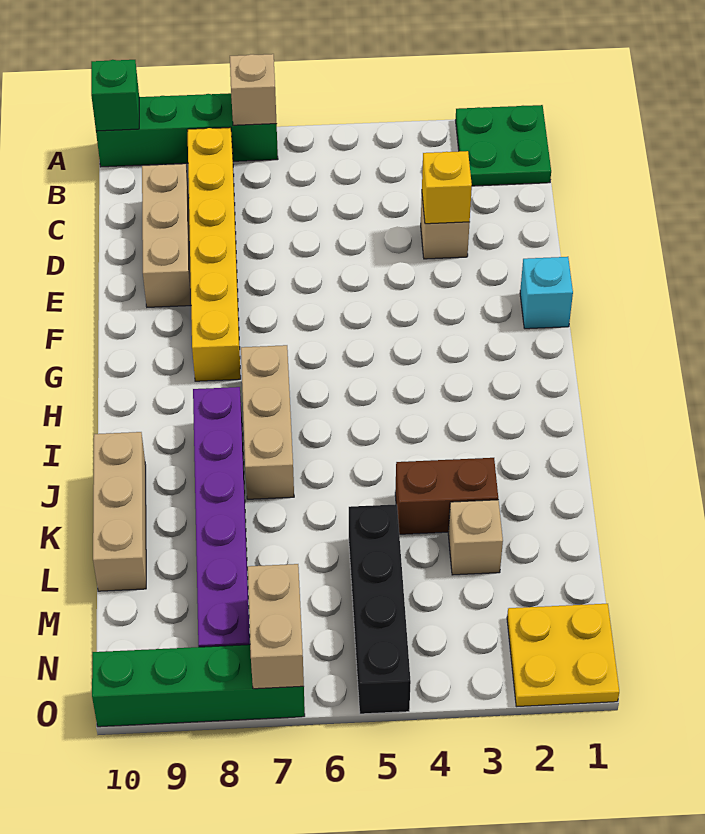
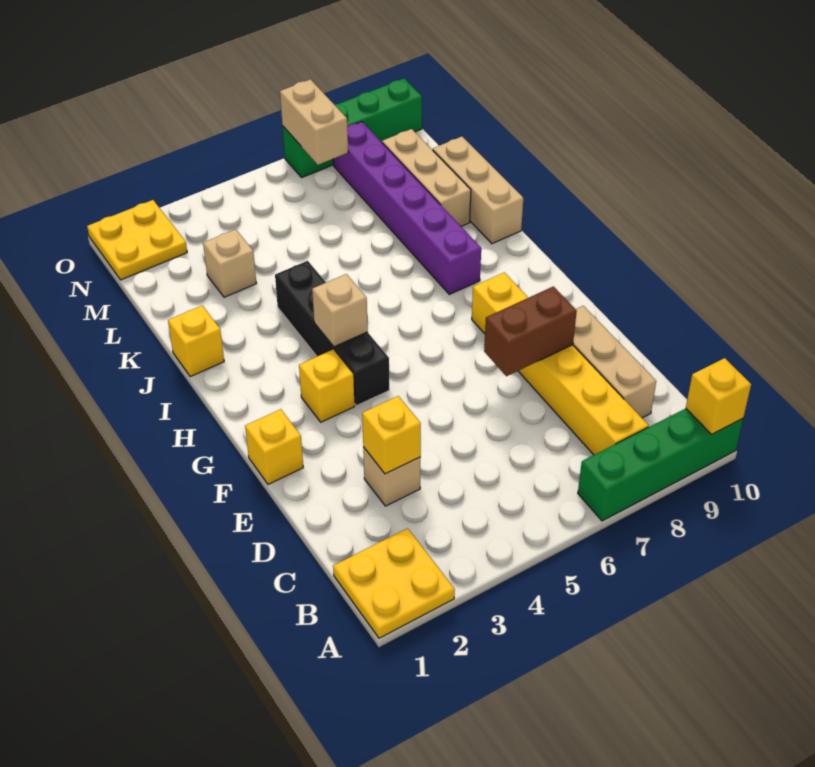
green 2x2 plate [456,105,551,186] -> yellow 2x2 plate [333,528,455,638]
tan 1x1 brick [230,54,277,125] -> tan 1x1 brick moved to [312,274,368,347]
green 1x1 brick [91,60,139,131] -> yellow 1x1 brick [686,358,751,434]
cyan 1x1 brick [520,257,573,329] -> yellow 1x1 brick [245,409,303,484]
none -> yellow 1x1 brick [299,350,355,422]
tan 1x3 brick [241,345,294,499] -> tan 1x3 brick moved to [382,129,471,226]
none -> yellow 1x1 brick [168,306,224,377]
brown 1x2 brick [395,458,498,534] -> brown 1x2 brick moved to [484,286,577,376]
black 1x4 brick [349,504,411,714] -> black 1x4 brick moved to [275,261,389,406]

